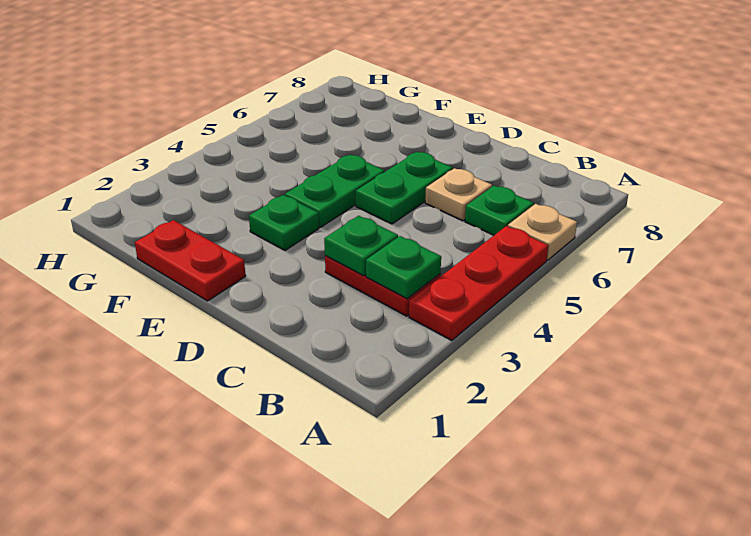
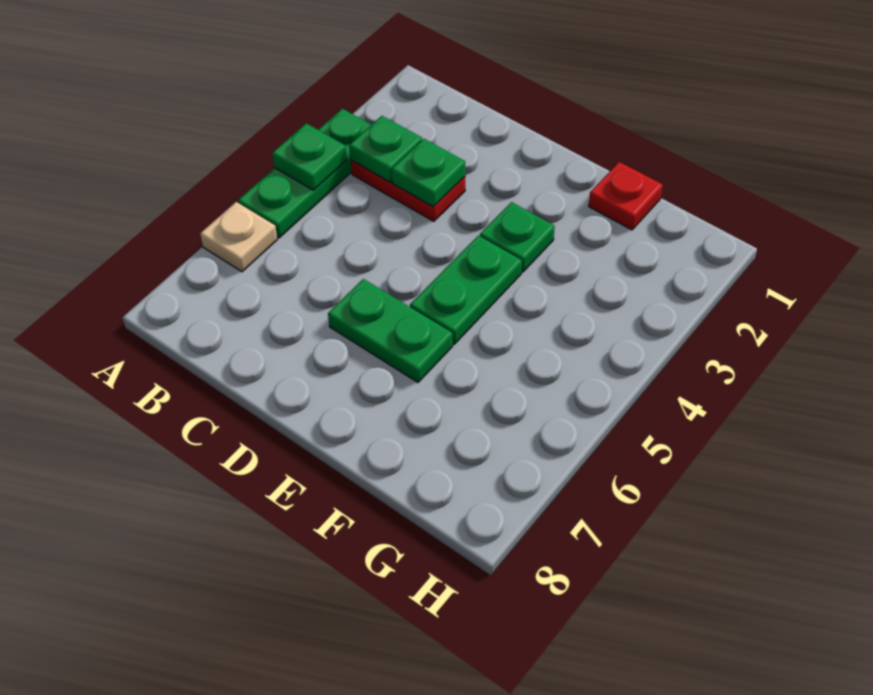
red 1x3 plate [409,226,548,340] -> green 1x3 plate [238,109,371,238]
green 1x1 plate [465,186,534,235] -> green 1x1 plate moved to [272,123,347,190]
tan 1x1 plate [425,168,492,221] -> none
green 1x2 plate [356,152,453,224] -> green 1x2 plate turned to [328,279,453,382]
red 1x2 plate [135,220,246,301] -> red 1x1 plate [589,162,663,230]

